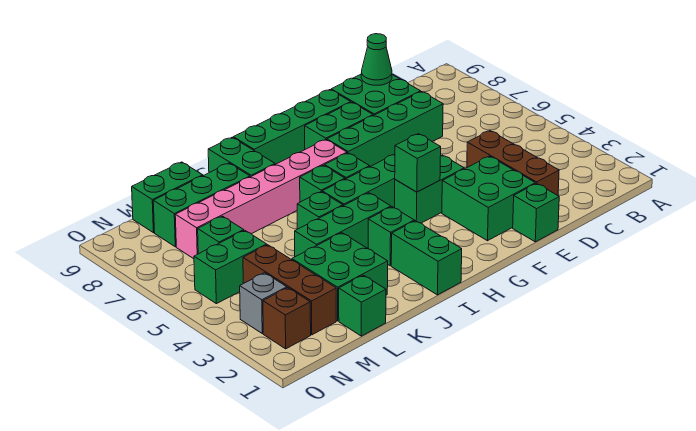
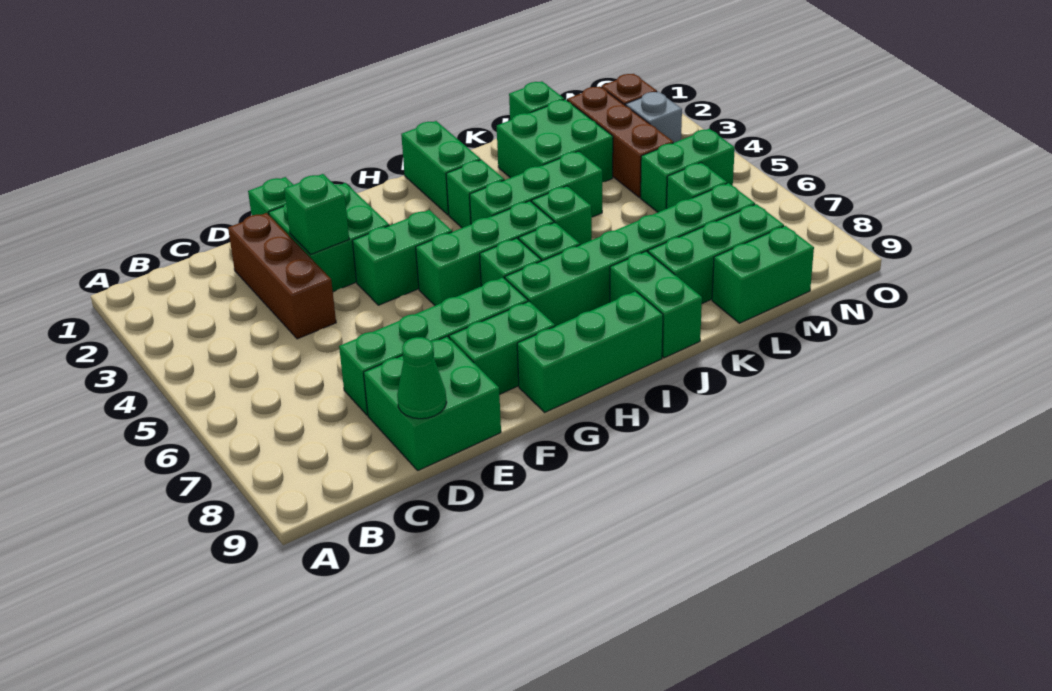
green 1x4 brick [233,90,351,164] -> green 1x3 brick [517,291,663,412]
green 1x1 brick [395,134,441,192] -> green 1x1 brick moved to [284,174,349,255]
pink 1x6 brick [175,140,347,259] -> green 1x6 brick [505,183,755,326]

